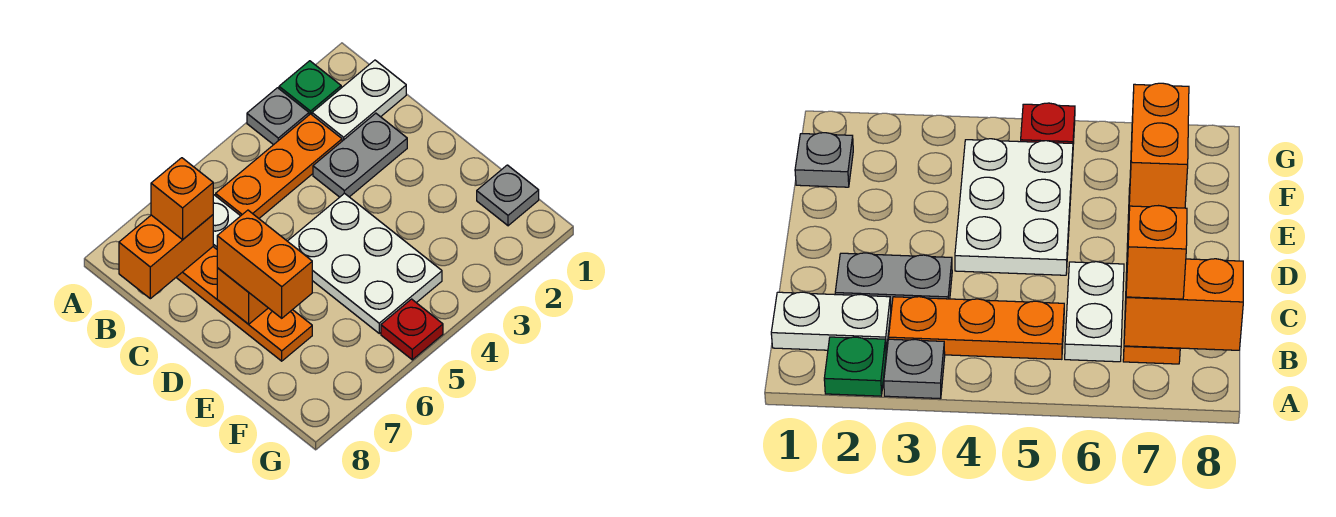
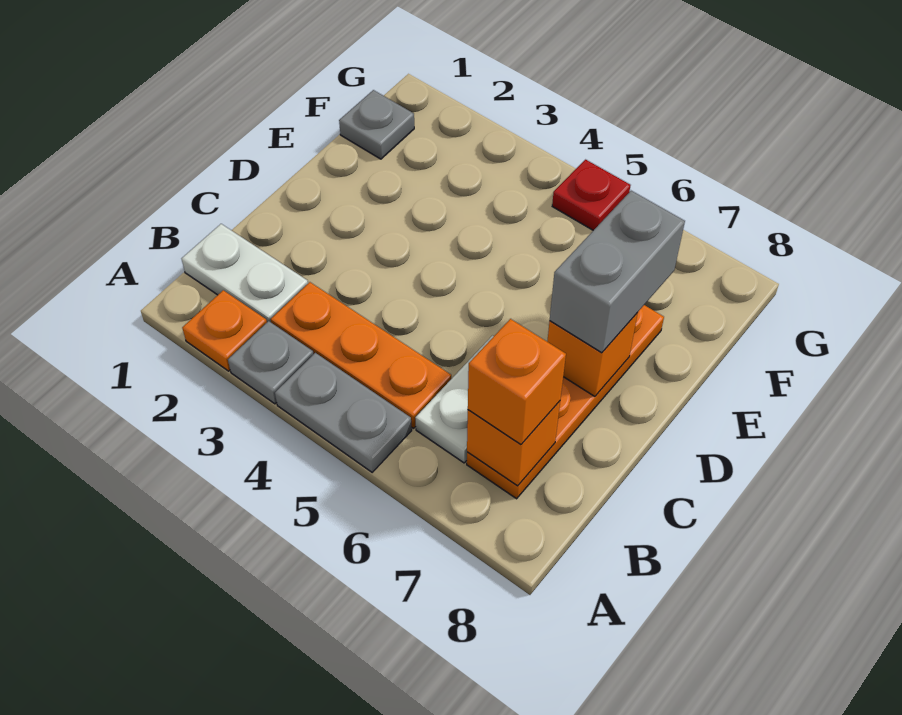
green 1x1 plate [279,61,341,115] -> orange 1x1 plate [182,290,267,371]
orange 1x2 brick [119,215,213,299] -> orange 1x1 brick [467,401,560,486]
grey 1x2 plate [313,113,407,197] -> grey 1x2 plate moved to [275,353,412,472]
white 2x3 plate [288,193,442,333] -> none
orange 1x2 brick [217,210,312,318] -> grey 1x2 brick [550,191,685,353]

